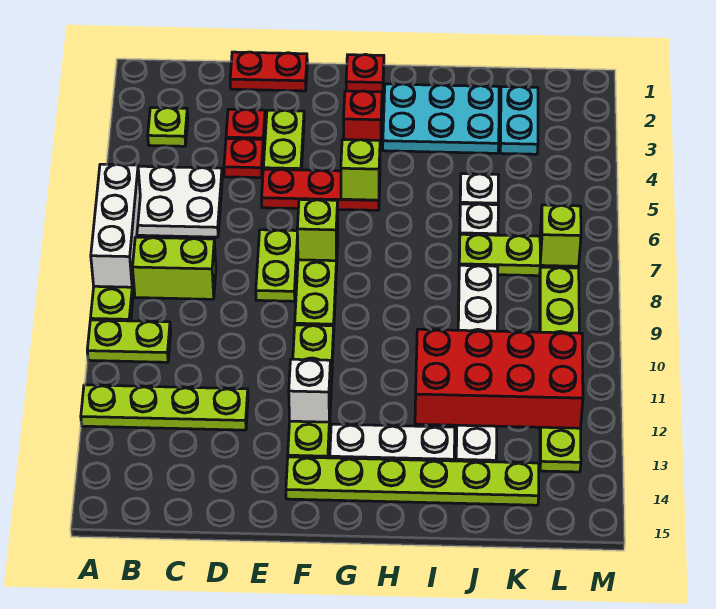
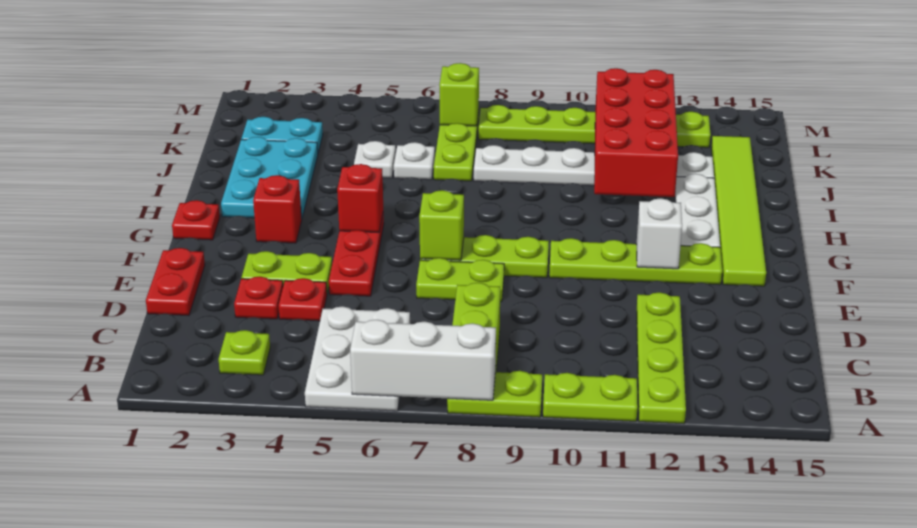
lime 1x2 plate [87,320,171,362] -> lime 1x2 plate turned to [543,373,638,421]
lime 1x6 plate [286,457,539,505] -> lime 1x6 tile [711,136,766,286]
lime 1x1 brick [341,140,380,200] -> red 1x1 brick [337,164,383,232]

